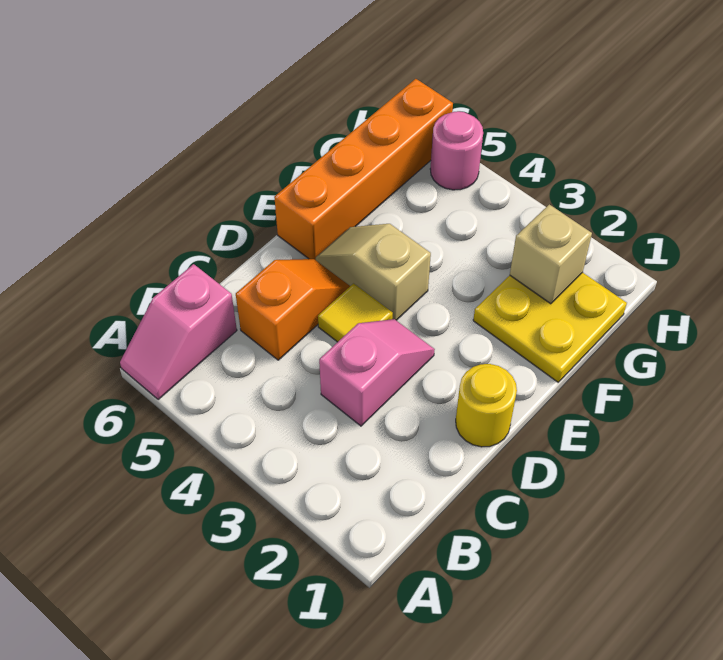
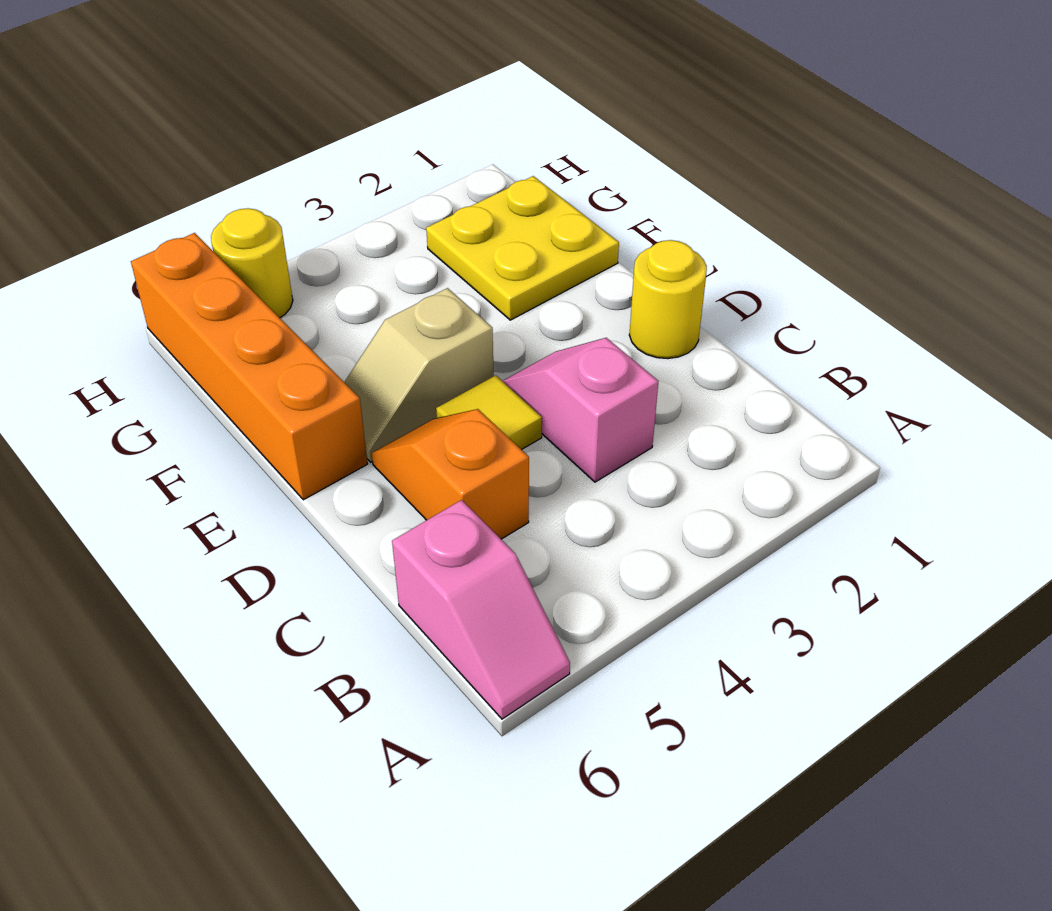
tan 1x1 brick [510,204,592,304] -> none
pink 1x1 round brick [430,111,483,190] -> yellow 1x1 round brick [211,208,293,318]

